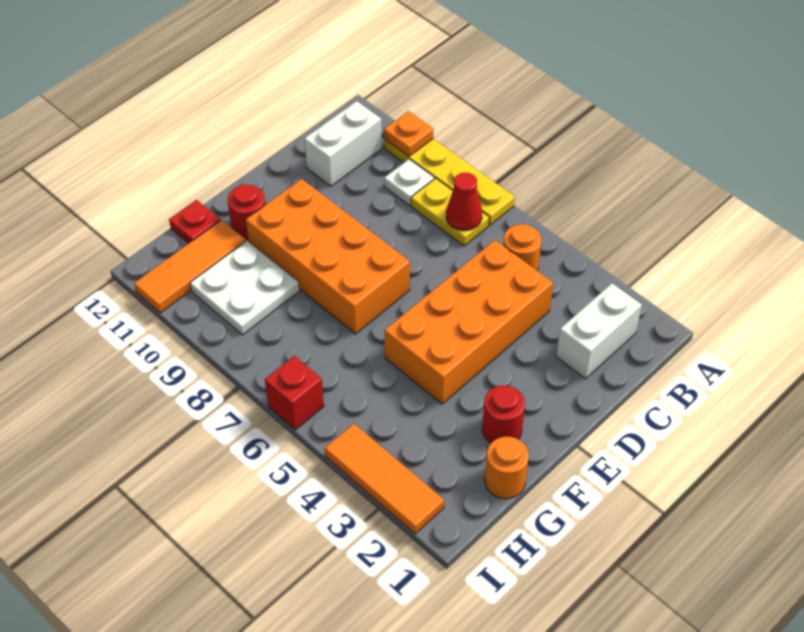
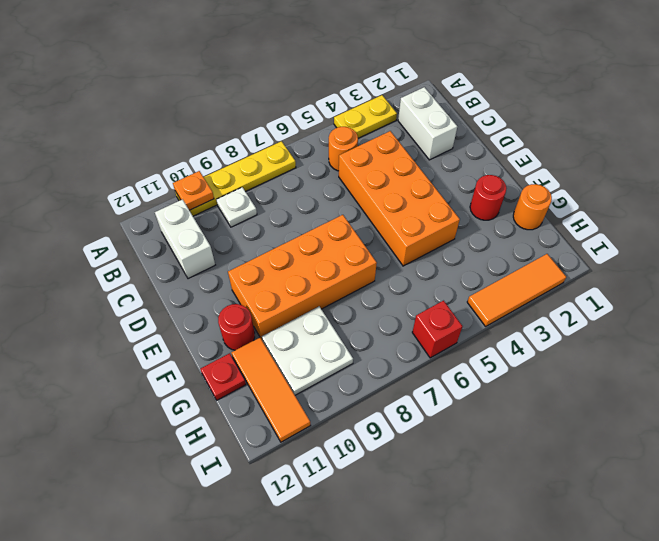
yellow 1x2 plate [411,178,489,246] -> yellow 1x2 plate moved to [334,95,397,138]
red 1x1 cone [446,173,482,230] -> none

